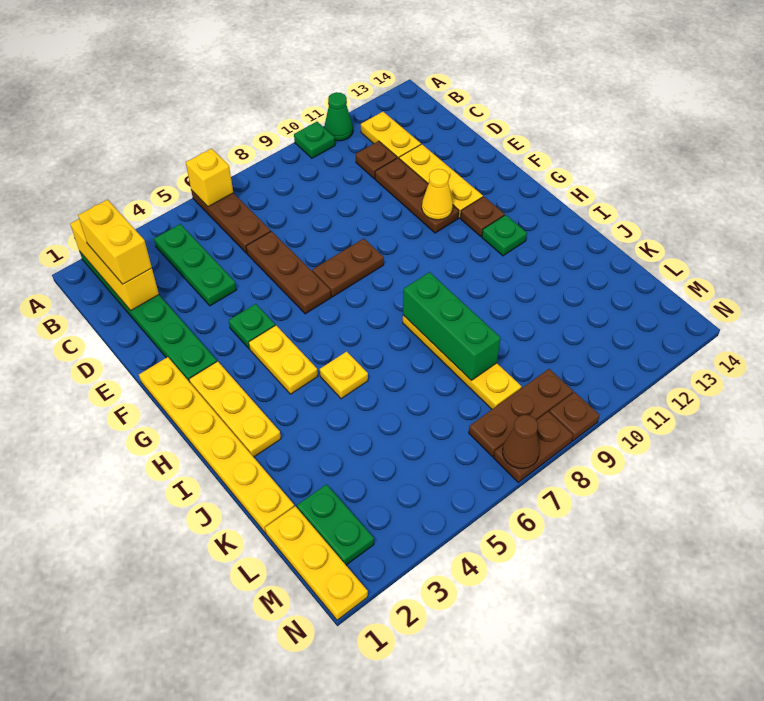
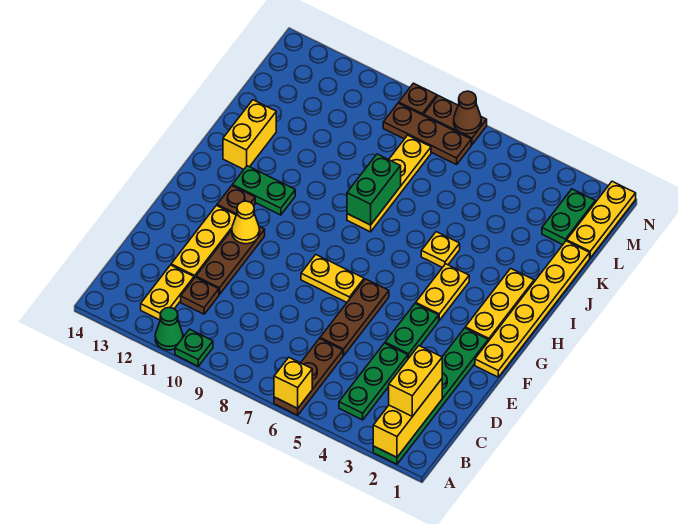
green 1x1 plate [229,304,275,349] -> green 1x2 plate [385,303,439,359]
brown 1x2 plate [312,238,384,297] -> yellow 1x2 plate [301,255,364,302]
green 1x1 plate [482,215,527,256] -> green 1x2 plate [232,166,295,215]
green 1x3 brick [403,272,501,380] -> green 1x2 brick [347,154,401,225]
none -> yellow 1x2 brick [223,100,276,169]

